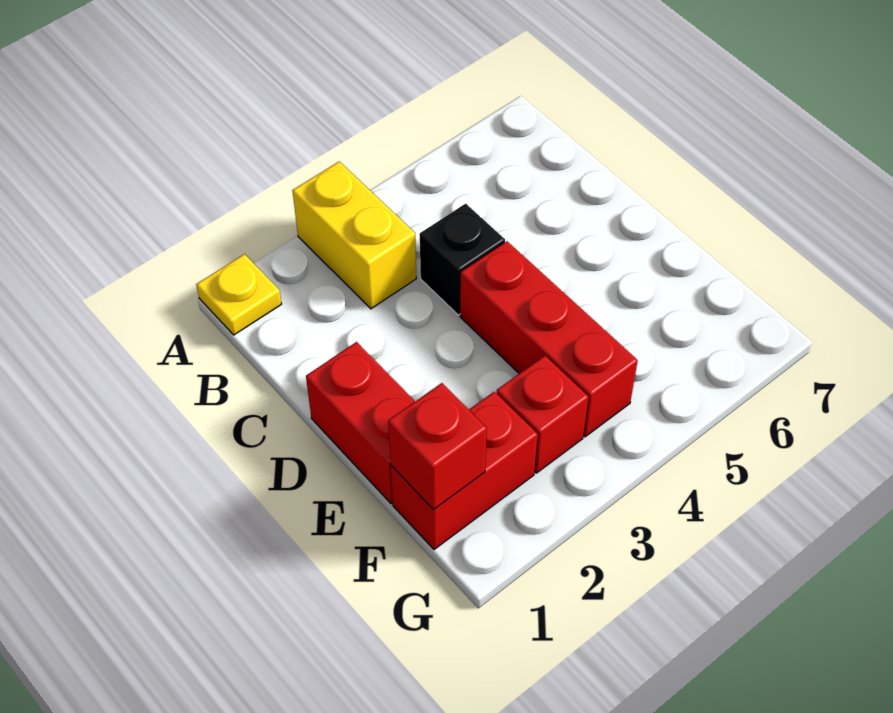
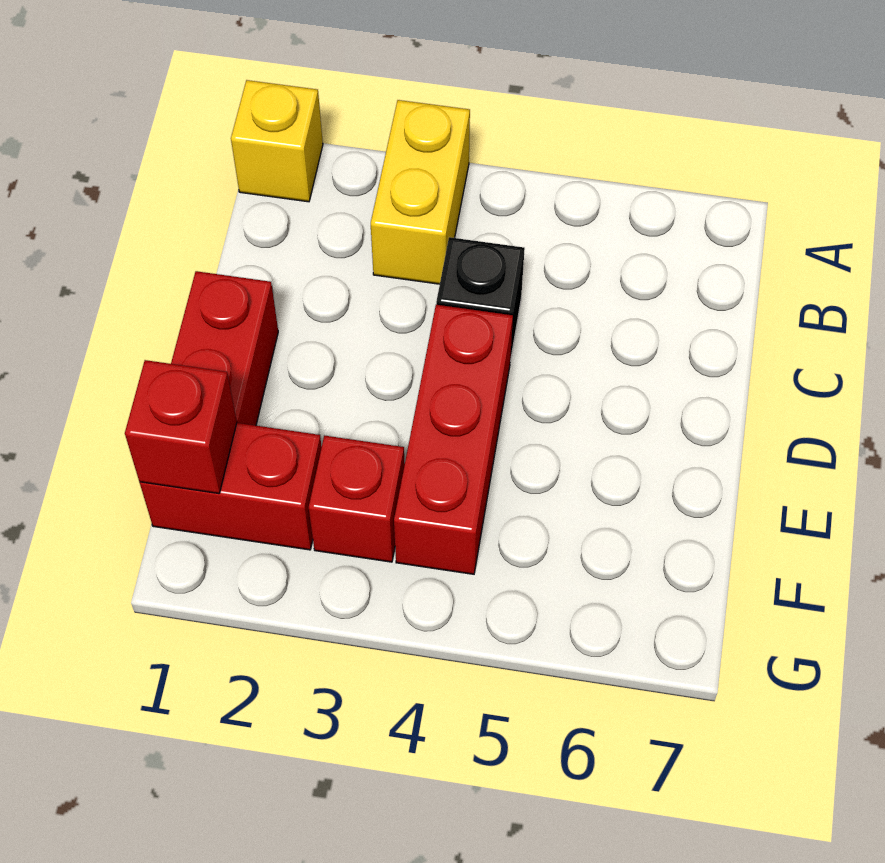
yellow 1x1 plate [196,254,282,335] -> yellow 1x1 brick [231,80,323,202]

